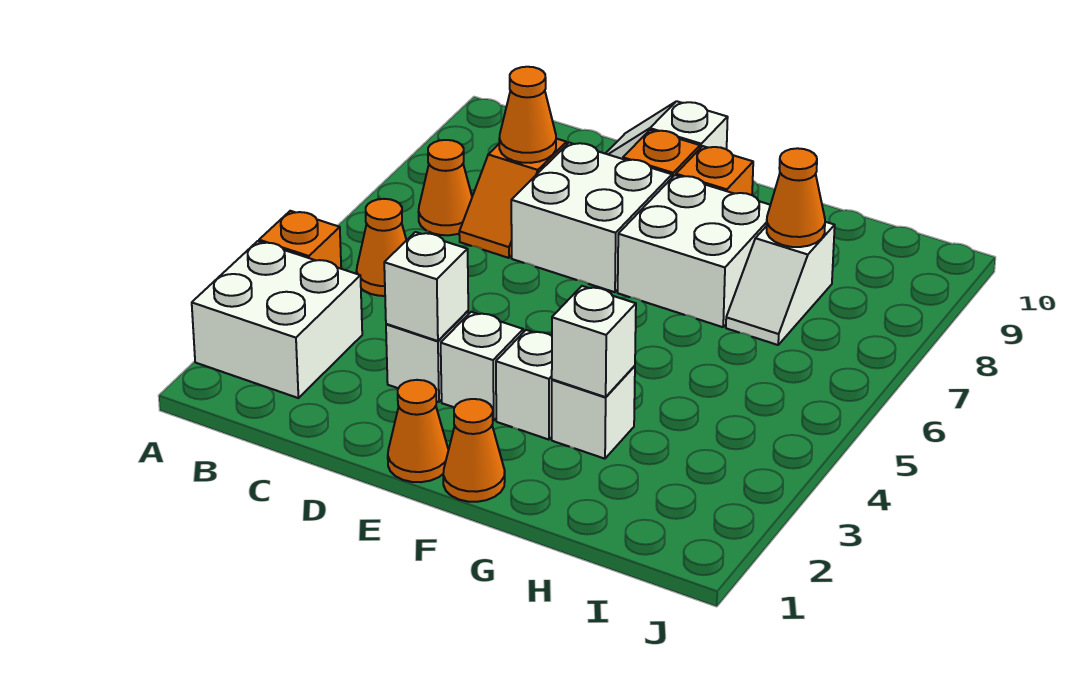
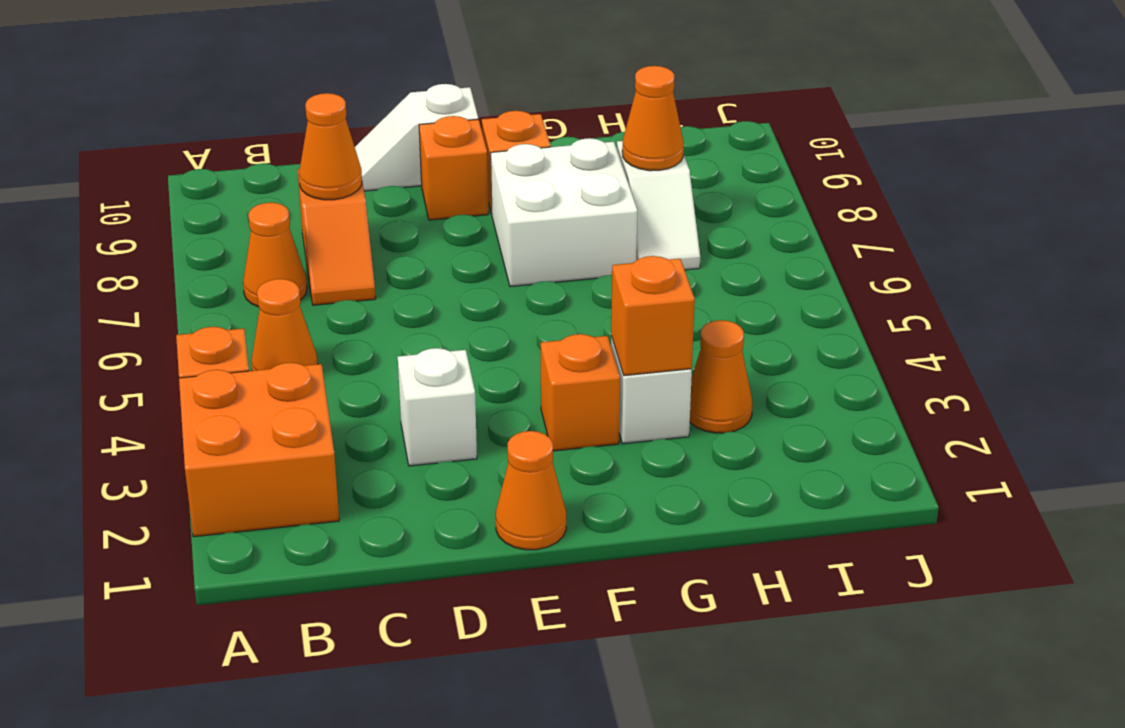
white 2x2 brick [192,241,362,398] -> orange 2x2 brick [179,363,339,537]
white 1x1 brick [384,232,468,341] -> none
white 2x2 brick [511,143,672,292] -> none
white 1x1 brick [441,312,523,421] -> none
orange 1x1 cone [443,399,505,502] -> orange 1x1 cone moved to [690,320,753,433]
white 1x1 brick [496,330,552,440] -> orange 1x1 brick [541,334,620,451]
white 1x1 brick [552,286,636,397] -> orange 1x1 brick [611,256,695,376]

